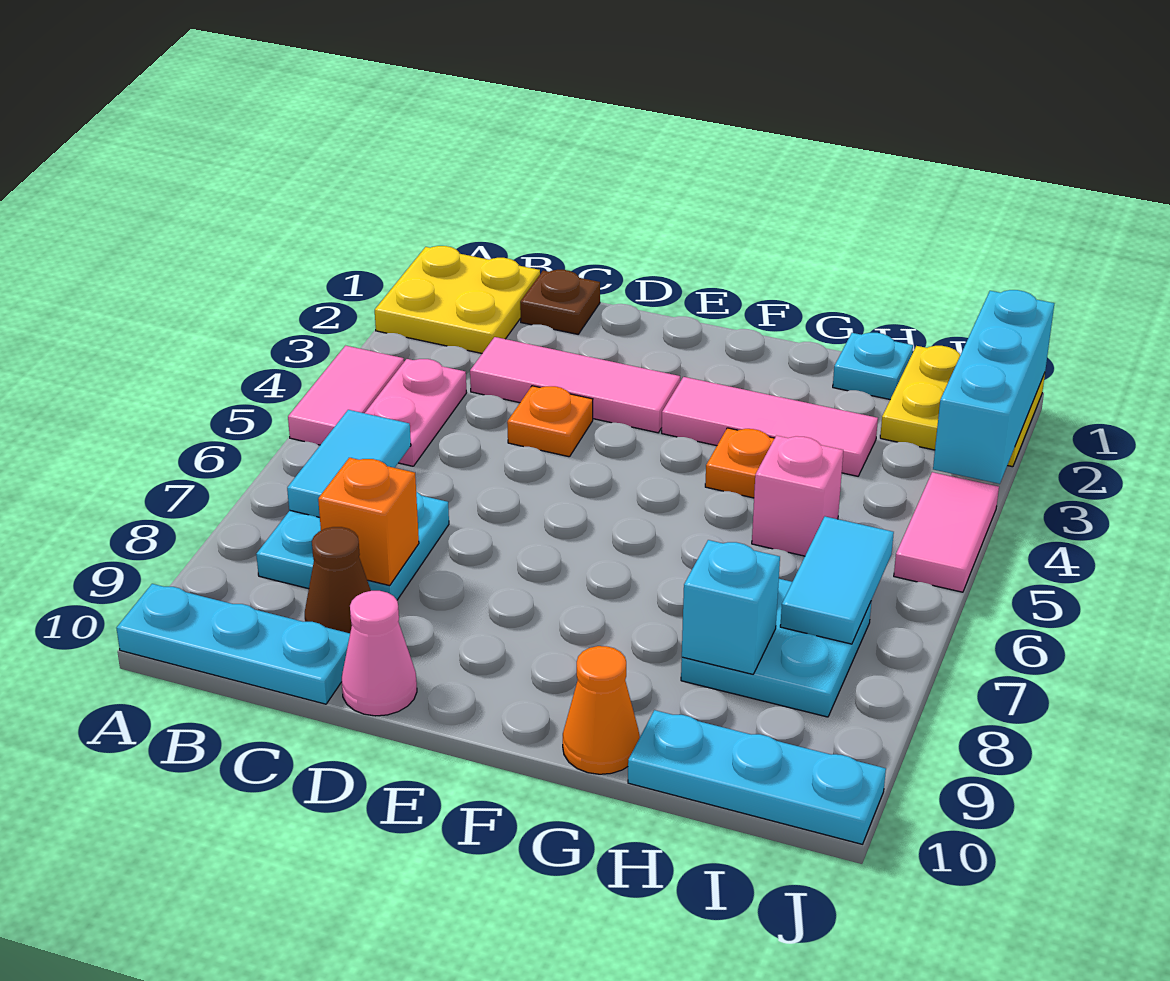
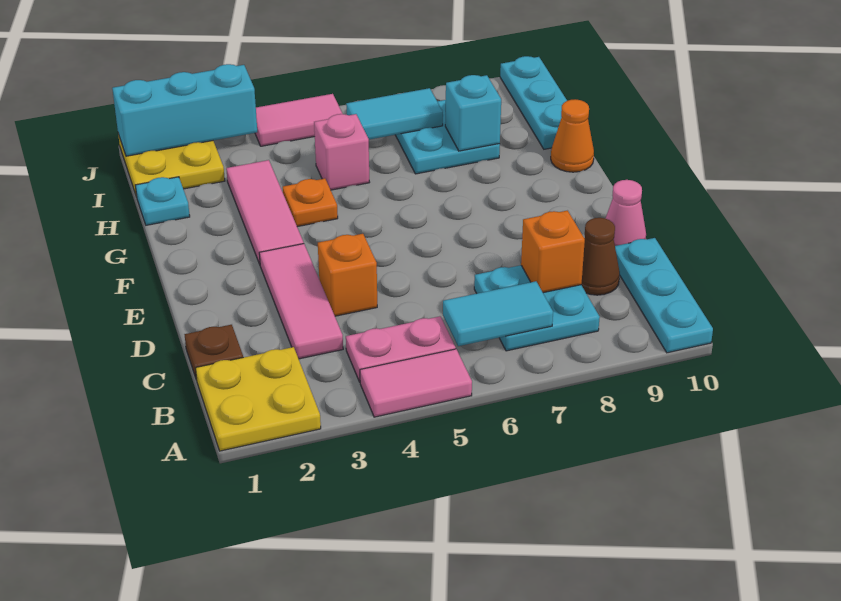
orange 1x1 plate [507,386,593,457] -> orange 1x1 brick [318,234,377,316]

